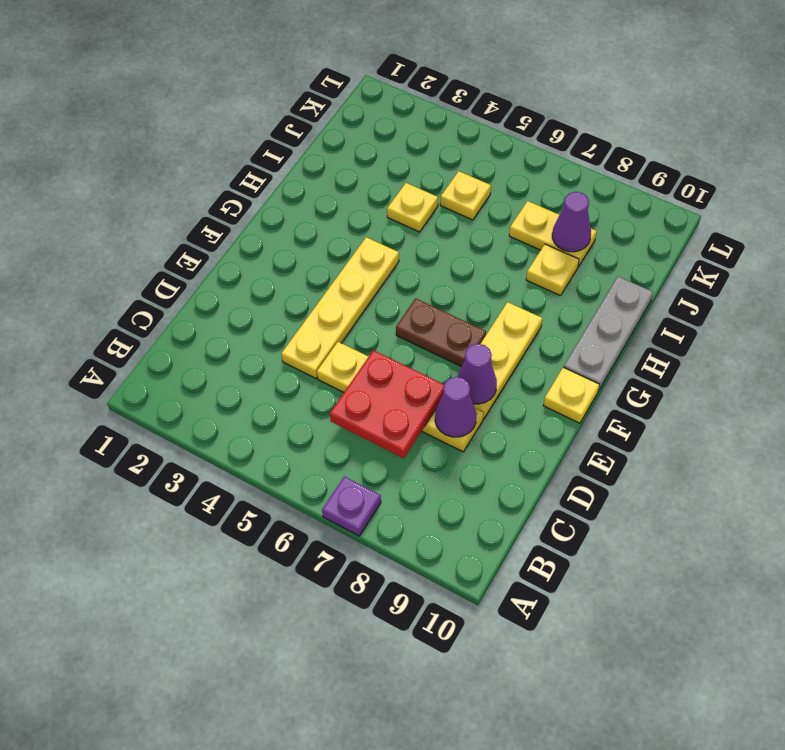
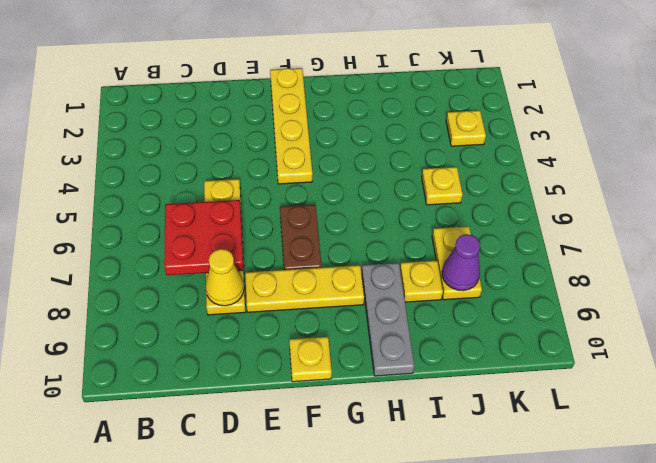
purple 1x1 plate [322,476,381,536] -> none
yellow 1x4 plate [281,237,399,378] -> yellow 1x4 plate turned to [270,68,313,184]
purple 1x1 cone [435,377,476,437] -> yellow 1x1 cone [206,249,244,306]
purple 1x1 cone [457,344,497,404] -> none
grey 1x3 plate [564,277,653,391] -> grey 1x3 plate turned to [362,263,414,376]
yellow 1x1 plate [387,183,438,232] -> yellow 1x1 plate moved to [446,110,486,146]

